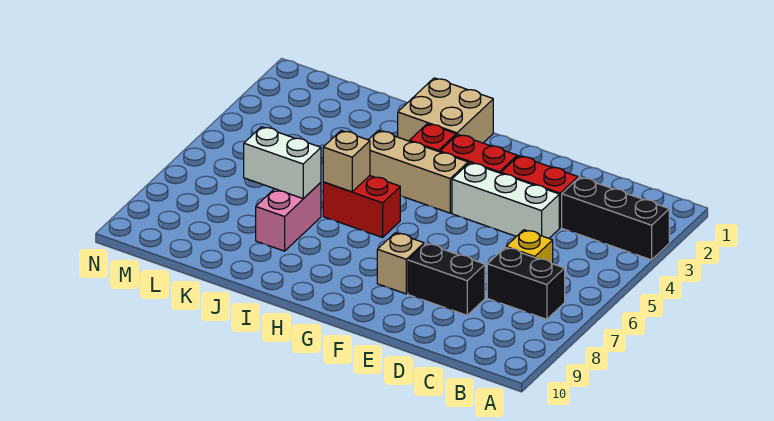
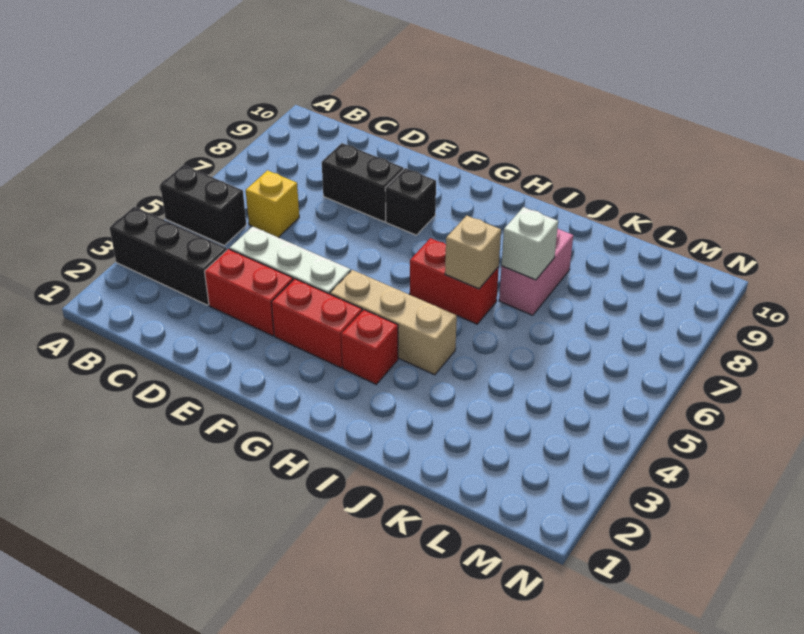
black 1x2 brick [487,247,565,319] -> black 1x2 brick moved to [160,165,246,245]
tan 1x1 brick [377,233,424,294] -> black 1x1 brick [385,168,436,235]
tan 2x2 brick [398,78,493,143] -> none
white 1x2 brick [244,127,321,199] -> white 1x1 brick [502,207,558,280]

